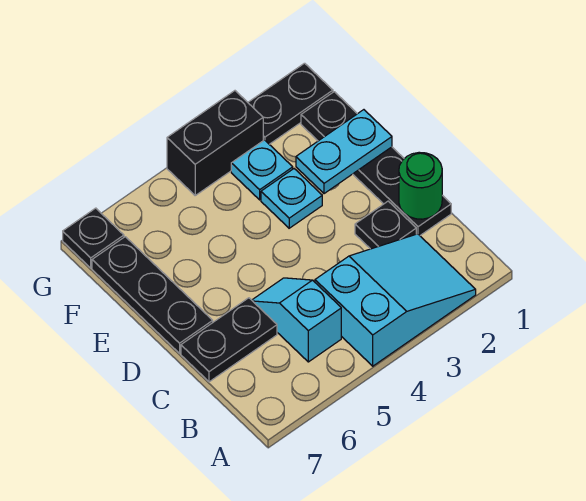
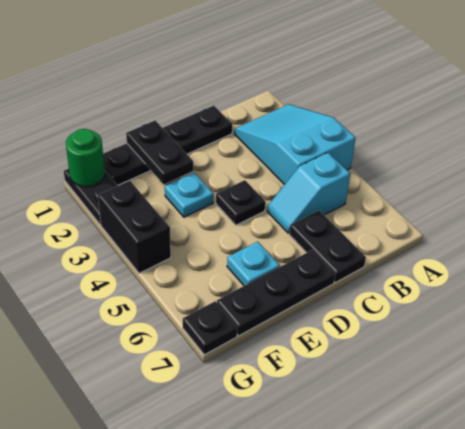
green 1x1 round brick [399,152,442,219] -> green 1x1 round brick moved to [66,129,105,187]
black 1x1 plate [355,201,416,249] -> black 1x1 plate moved to [216,180,265,225]
cyan 1x2 plate [296,110,392,194] -> black 1x2 plate [126,121,193,184]
cyan 1x1 plate [231,140,293,200] -> cyan 1x1 plate moved to [227,242,280,286]

